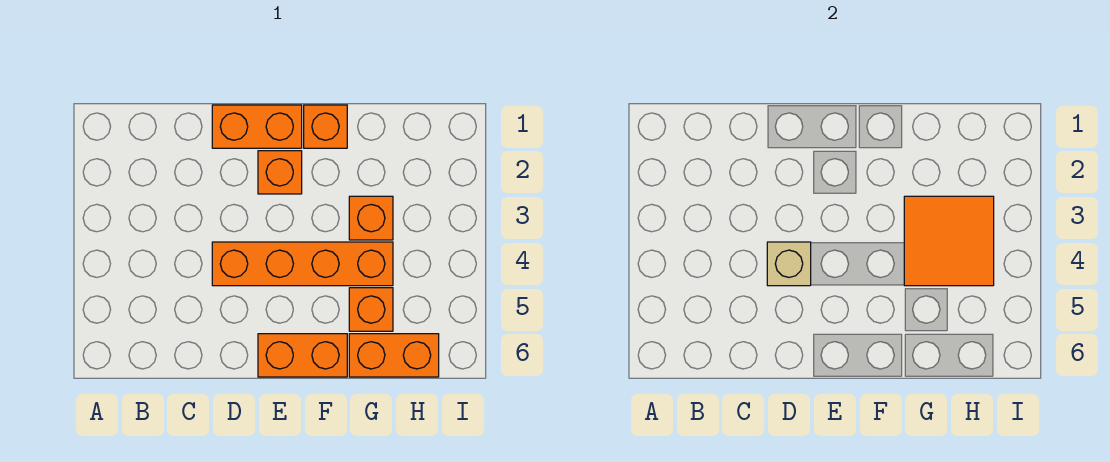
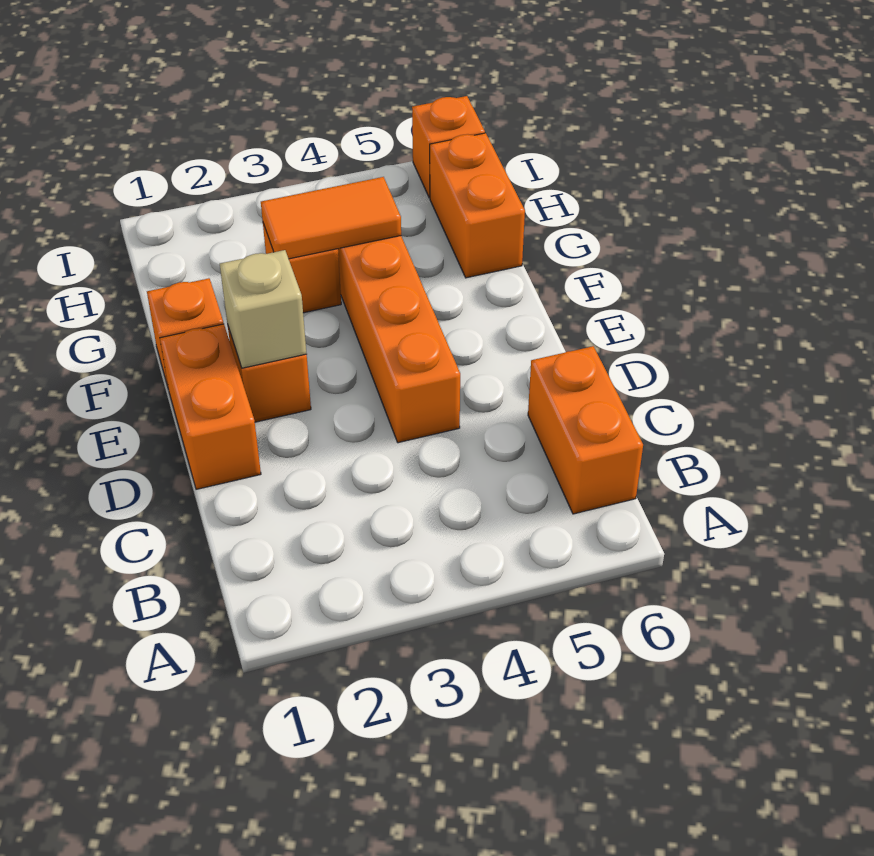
tan 1x1 brick [767,242,811,286] -> tan 1x1 brick moved to [220,250,307,368]
orange 1x2 brick [258,334,347,377] -> orange 1x2 brick moved to [528,346,643,514]
orange 2x2 tile [904,196,994,286] -> orange 1x2 tile [261,177,401,259]
orange 1x1 brick [349,288,393,331] -> orange 1x1 brick moved to [412,96,485,198]

